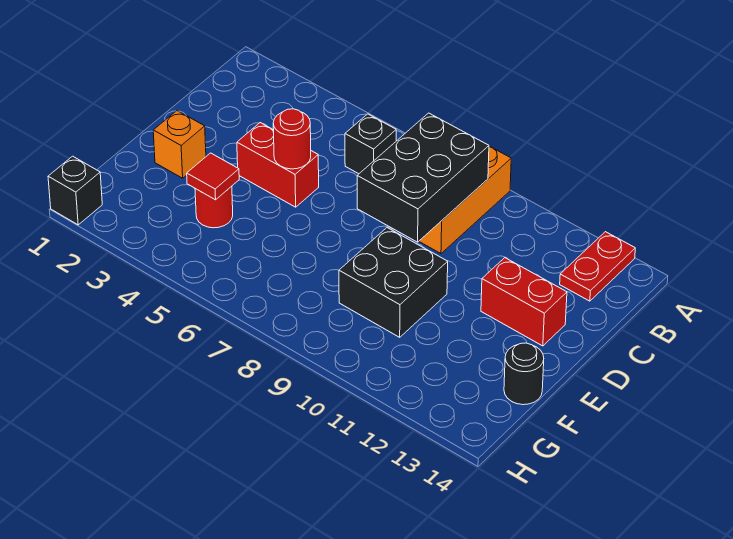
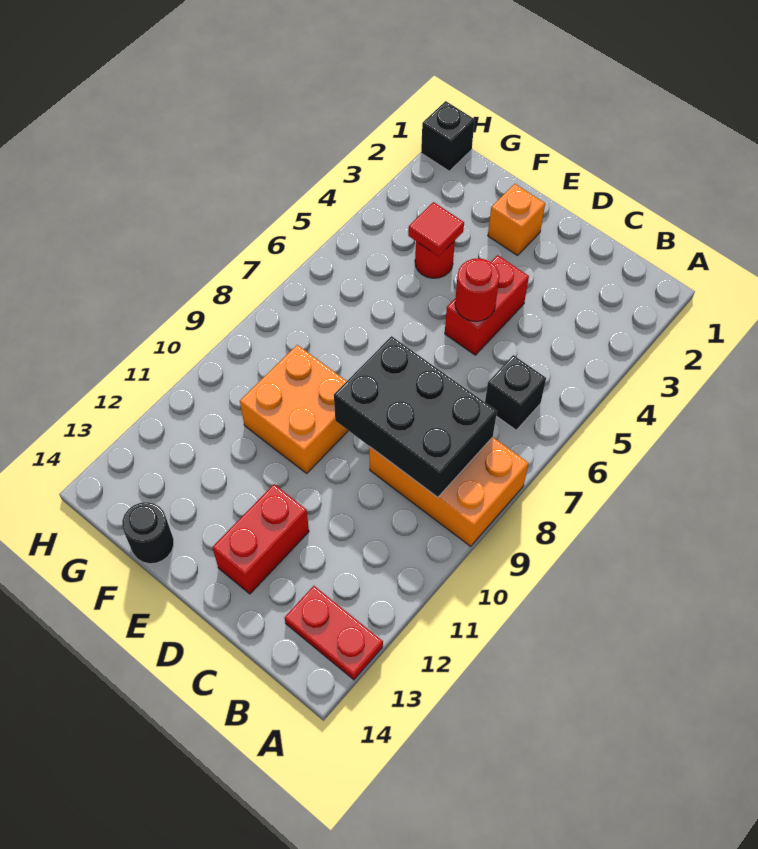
black 2x2 brick [339,228,448,337] -> orange 2x2 brick [240,345,348,473]

